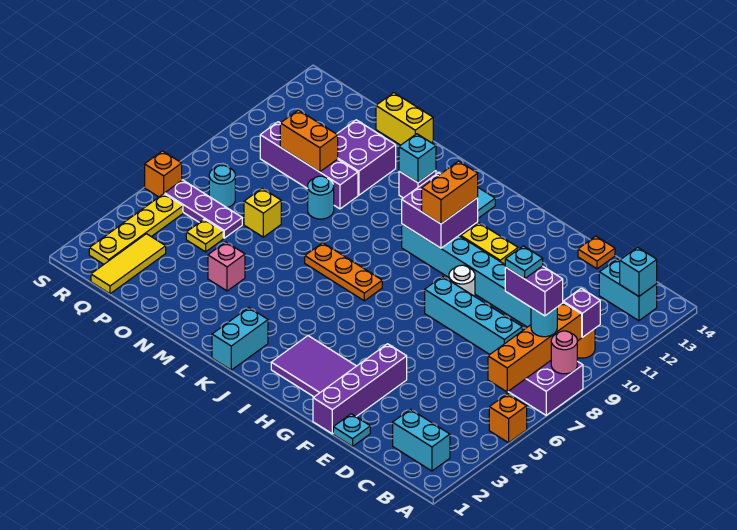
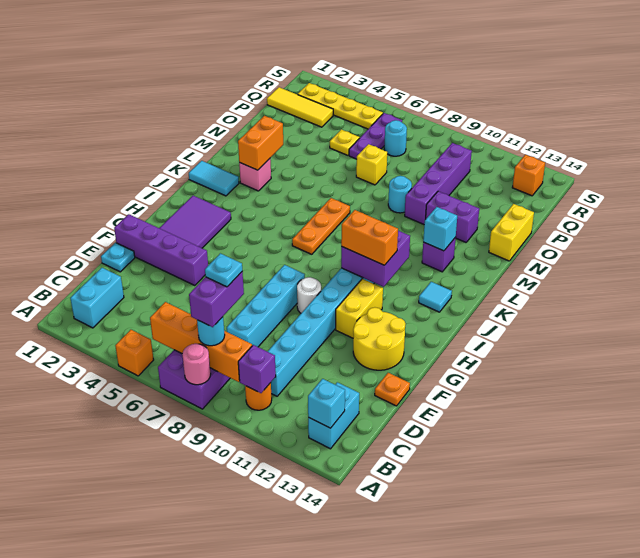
none -> yellow 2x2 round brick [353,307,406,370]
cyan 1x2 brick [212,308,268,370] -> cyan 1x2 tile [189,161,239,196]
pink 1x1 brick [208,242,245,291] -> pink 1x1 brick moved to [239,159,271,191]
purple 2x2 brick [337,120,396,195] -> purple 1x2 brick [426,191,479,242]
orange 1x2 brick [280,110,338,172] -> orange 1x2 brick moved to [238,116,283,170]
orange 1x1 brick [145,151,182,197] -> orange 1x1 brick moved to [512,155,545,196]

